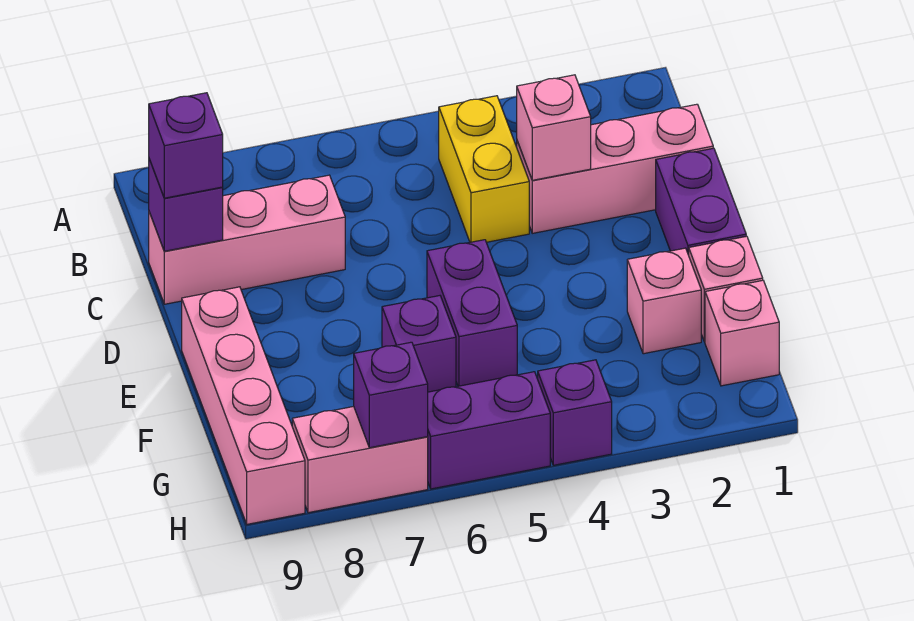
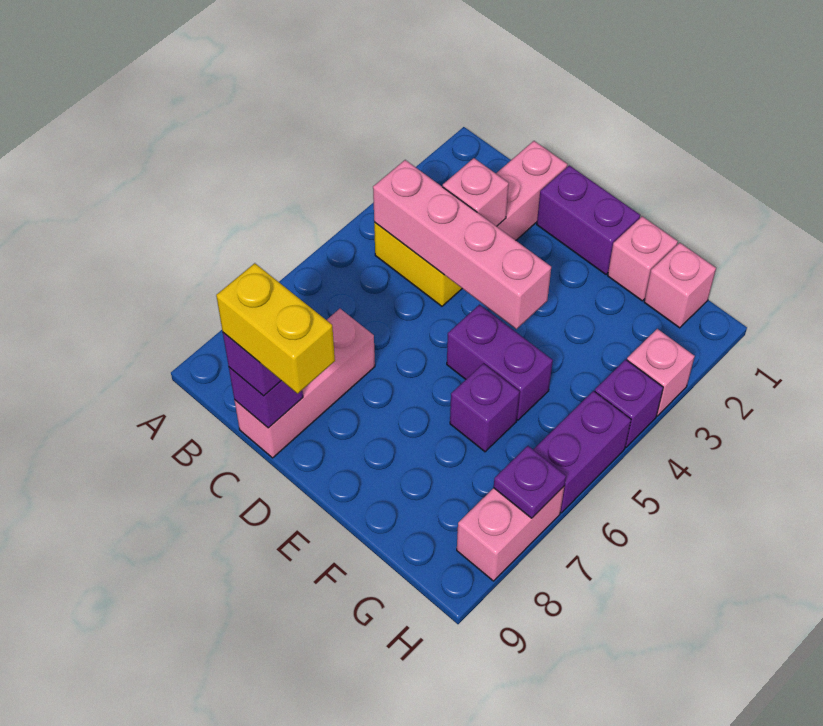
none -> yellow 1x2 brick [216,263,335,393]
pink 1x4 brick [182,287,305,524] -> pink 1x4 brick moved to [373,160,551,329]
pink 1x1 brick [627,248,701,354] -> pink 1x1 brick moved to [627,329,695,416]
purple 1x1 brick [354,342,428,448] -> purple 1x1 plate [494,446,566,518]

